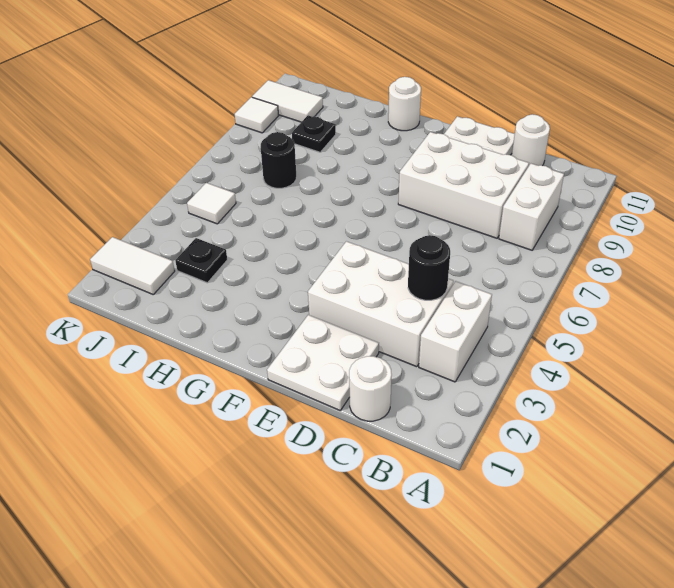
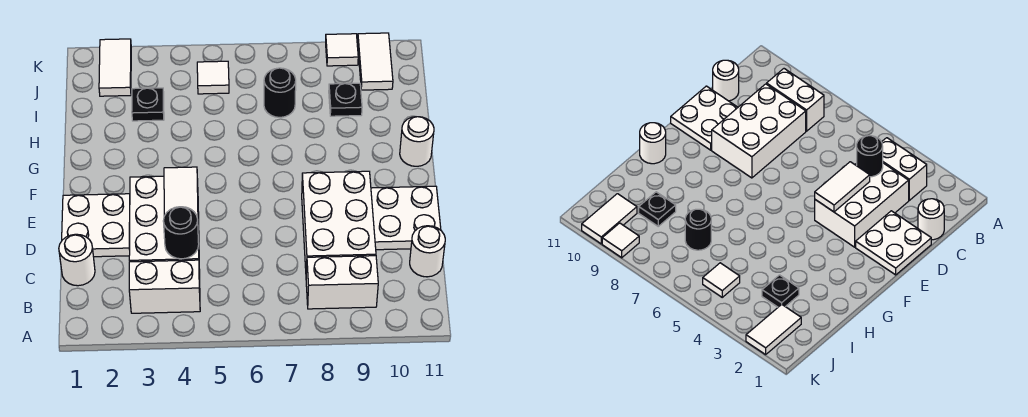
none -> white 1x2 tile [164,167,198,219]

